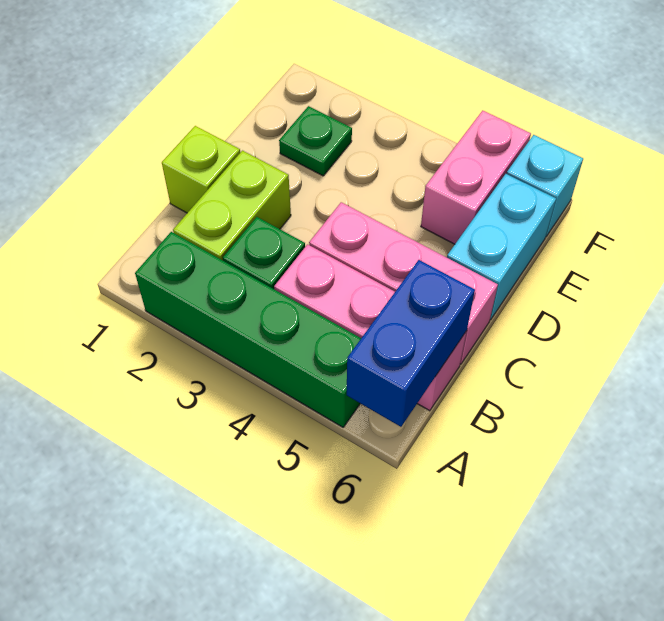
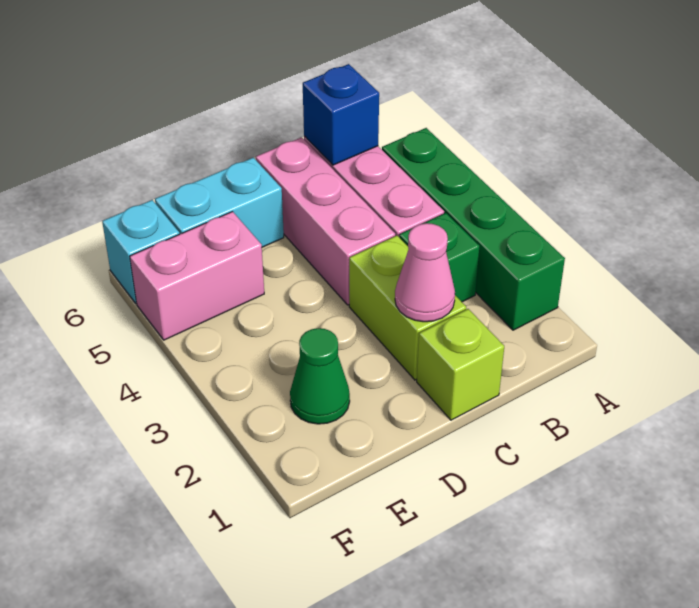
blue 1x2 brick [347,260,475,427] -> blue 1x1 brick [303,64,379,165]
lime 1x2 brick [173,151,291,260] -> lime 1x2 brick turned to [349,236,466,380]
none -> pink 1x1 cone [395,223,455,322]
green 1x1 plate [279,106,352,176] -> green 1x1 cone [290,328,350,424]

